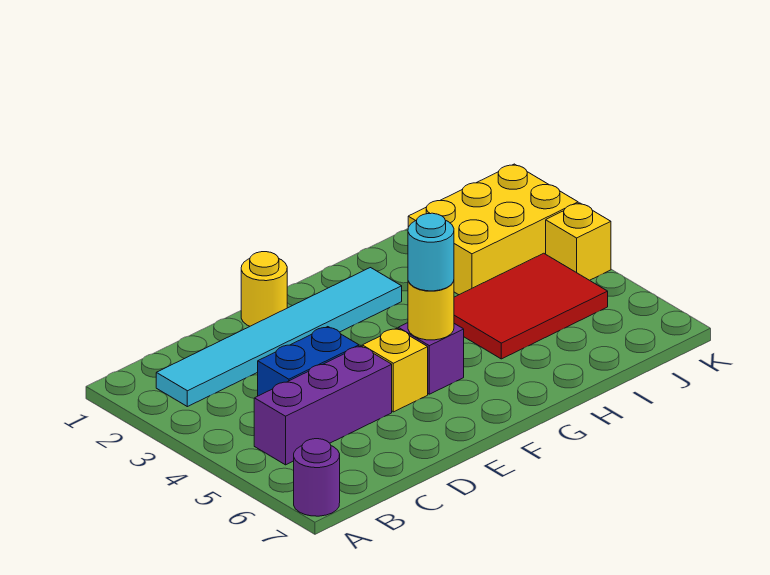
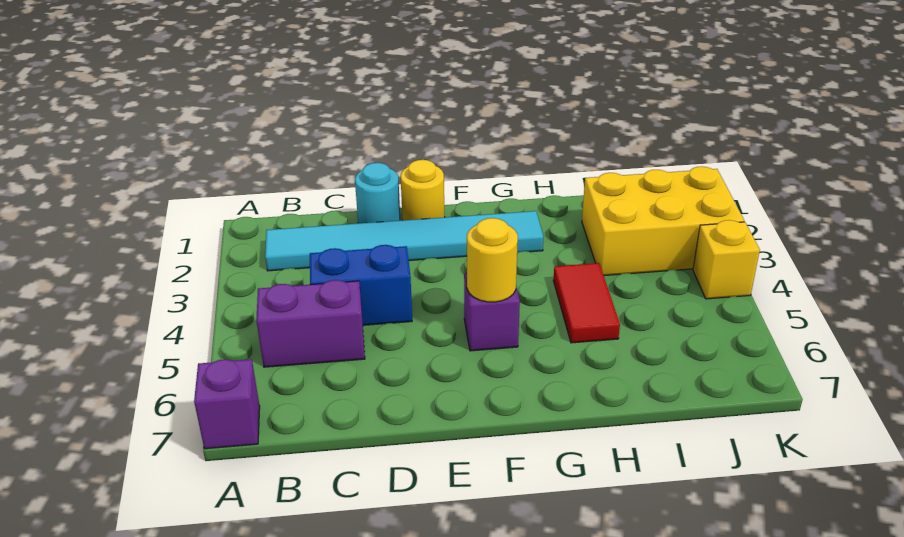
purple 1x1 round brick [294,439,340,516] -> purple 1x1 brick [194,359,260,449]
purple 1x3 brick [254,346,392,465] -> purple 1x2 brick [256,280,365,367]
yellow 1x1 brick [362,328,428,412] -> none
cyan 1x1 round brick [408,213,454,291] -> cyan 1x1 round brick moved to [355,163,400,223]
red 2x3 tile [454,253,608,359] -> red 1x2 tile [553,263,620,343]

